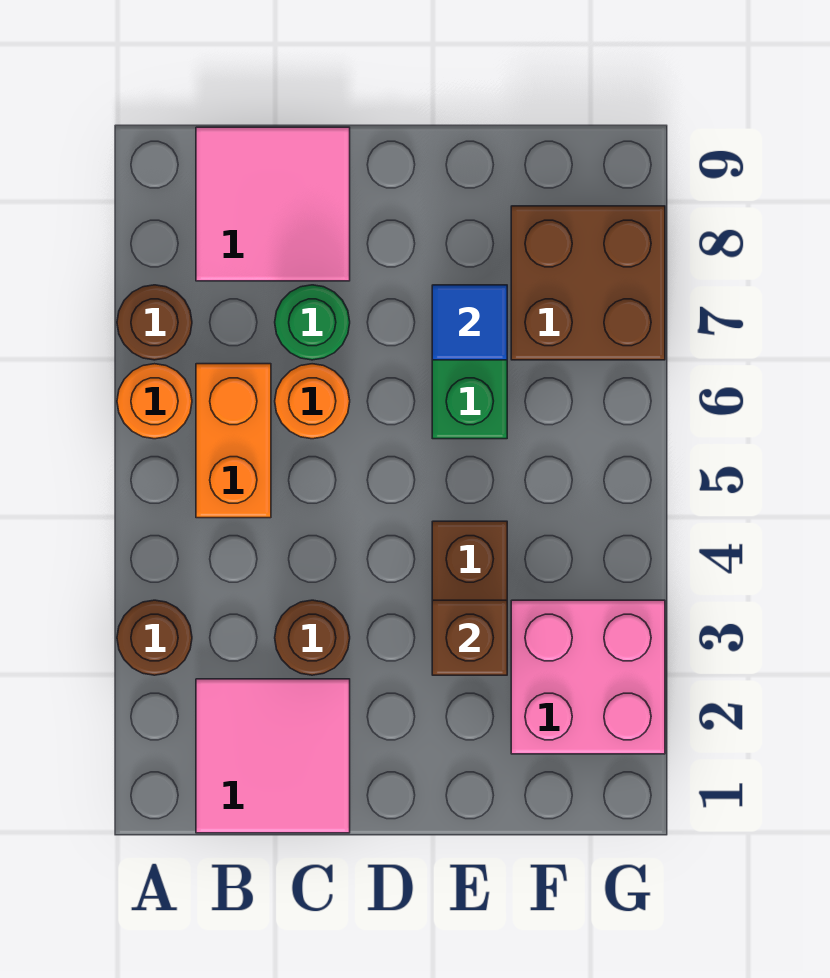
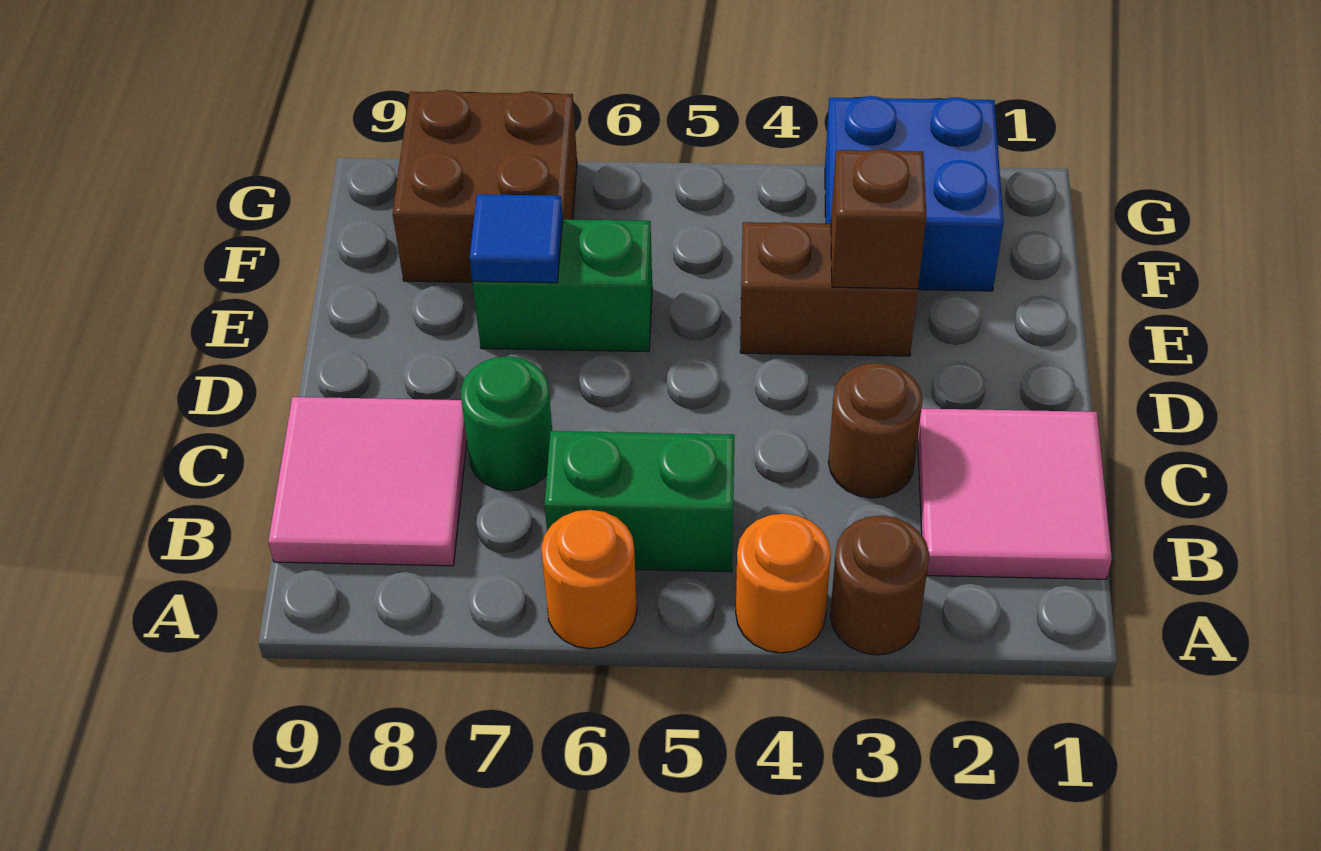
brown 1x1 round brick [117,285,192,360] -> none
orange 1x2 brick [196,364,271,518] -> green 1x2 brick [545,431,735,572]
orange 1x1 round brick [275,364,350,439] -> orange 1x1 round brick moved to [736,514,831,653]
pink 2x2 brick [511,600,665,754] -> blue 2x2 brick [825,96,1003,291]

